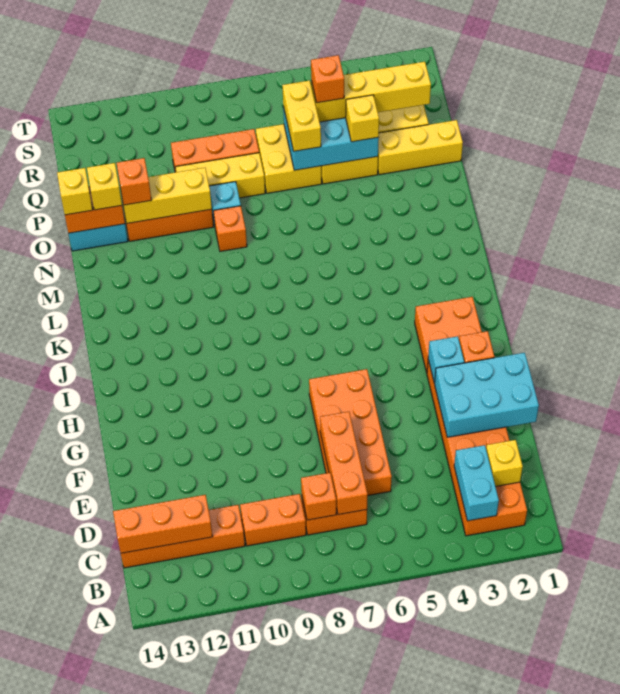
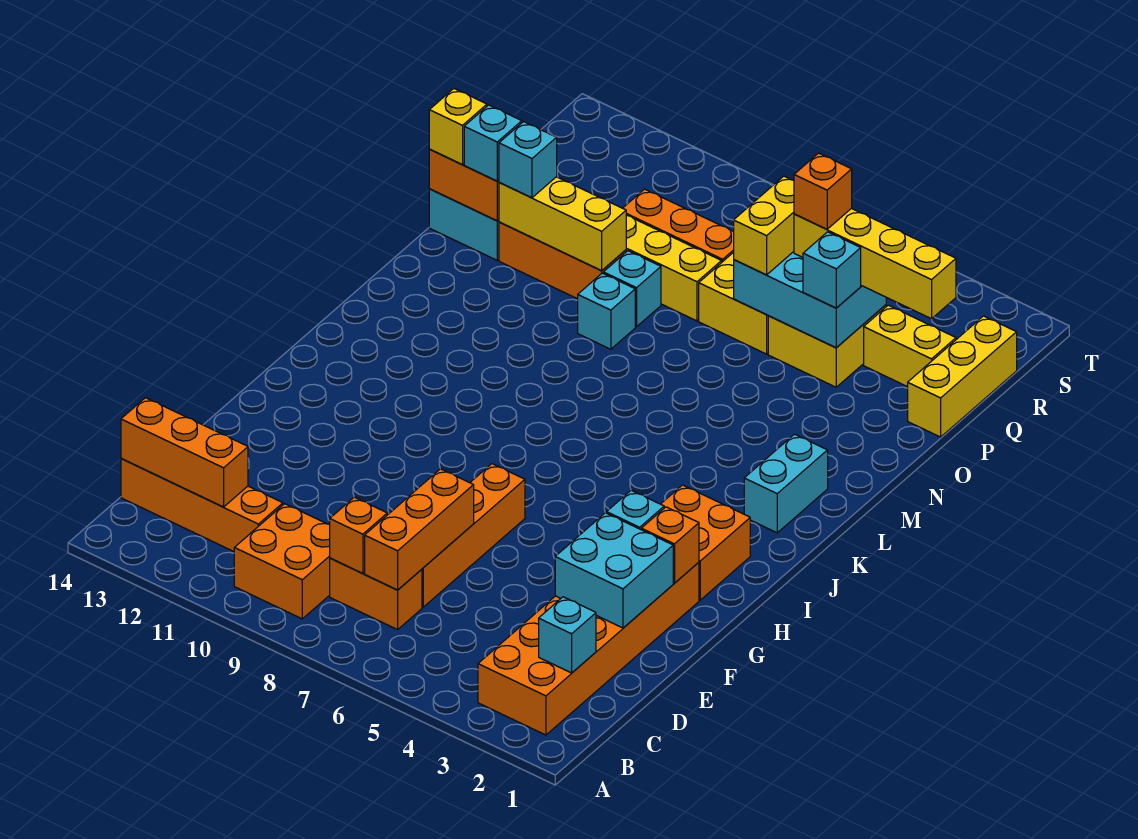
cyan 1x2 brick [454,445,499,521] -> cyan 1x2 brick moved to [744,434,828,533]
yellow 1x1 brick [486,440,523,486] -> cyan 1x1 brick [539,597,596,673]
orange 1x2 brick [240,494,306,546] -> orange 2x2 brick [234,504,330,619]
orange 2x4 brick [309,369,392,495] -> orange 1x4 brick [422,464,525,607]
cyan 2x3 brick [435,353,539,437] -> cyan 2x2 brick [555,513,673,628]
orange 1x1 brick [214,206,247,251] -> cyan 1x1 brick [578,273,635,349]
orange 1x1 brick [117,158,151,205] -> cyan 1x1 brick [499,122,557,198]
yellow 1x1 brick [87,163,122,210] -> cyan 1x1 brick [464,105,522,181]
yellow 1x3 brick [378,120,463,175] -> yellow 1x3 brick turned to [908,316,1017,437]
yellow 1x1 brick [346,95,379,142] -> cyan 1x1 brick [803,232,861,308]

